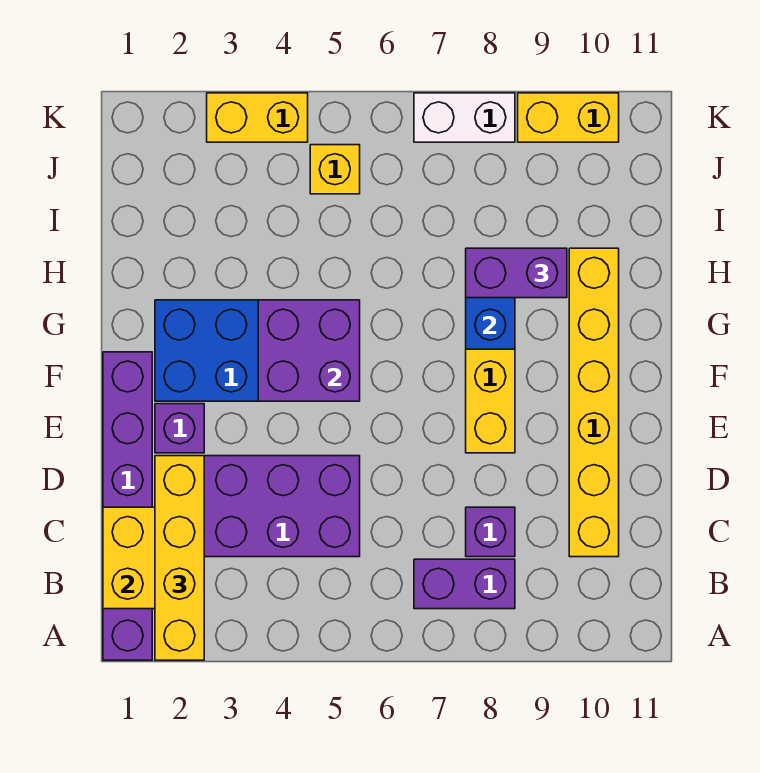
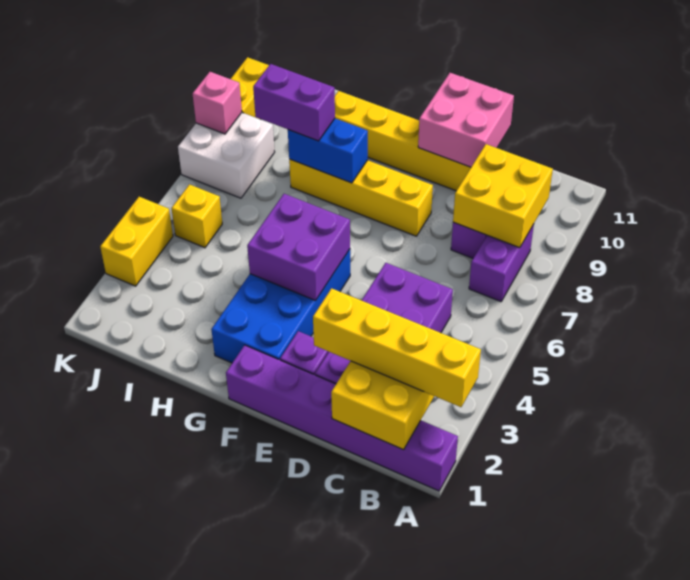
none -> yellow 2x2 brick [453,144,553,248]
none -> pink 2x2 brick [418,73,514,167]
purple 1x2 brick [466,248,567,298] -> purple 1x2 brick turned to [253,64,335,141]
white 1x2 brick [414,93,515,142] -> white 2x2 brick [178,113,275,198]
none -> pink 1x1 brick [193,72,242,134]

